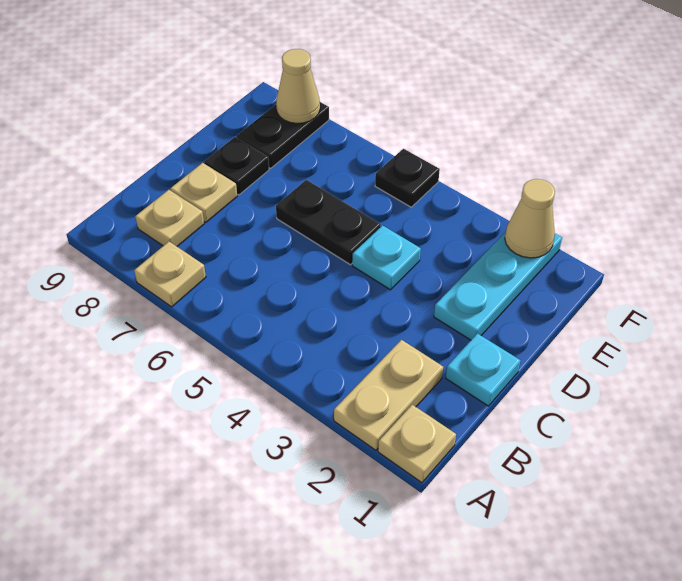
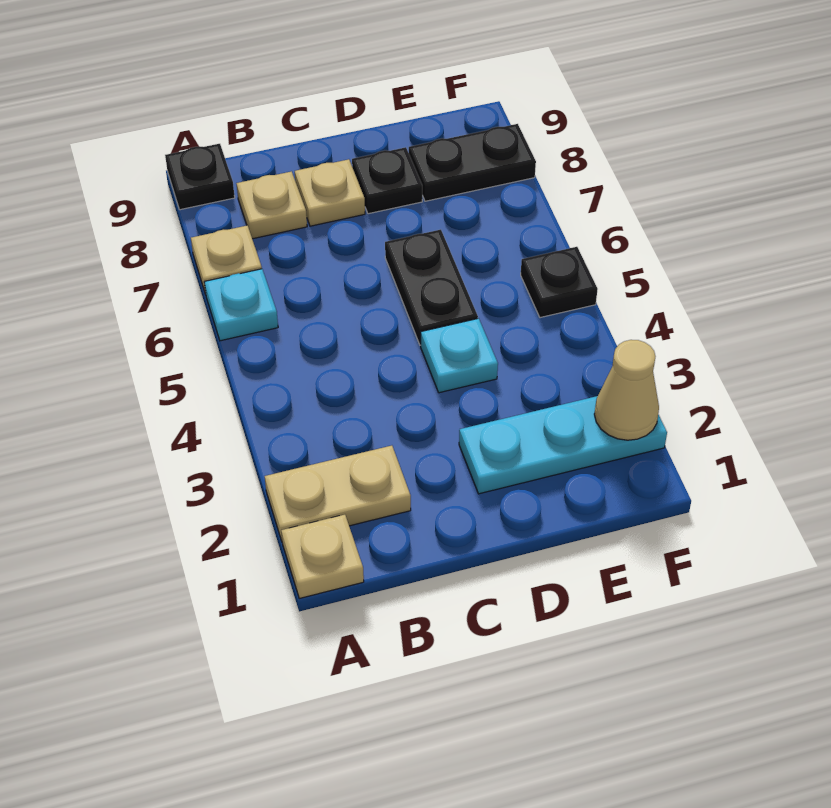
none -> black 1x1 plate [165,144,235,210]
cyan 1x1 plate [446,334,520,406] -> cyan 1x1 plate moved to [204,269,278,341]
tan 1x1 cone [276,49,320,123] -> none

